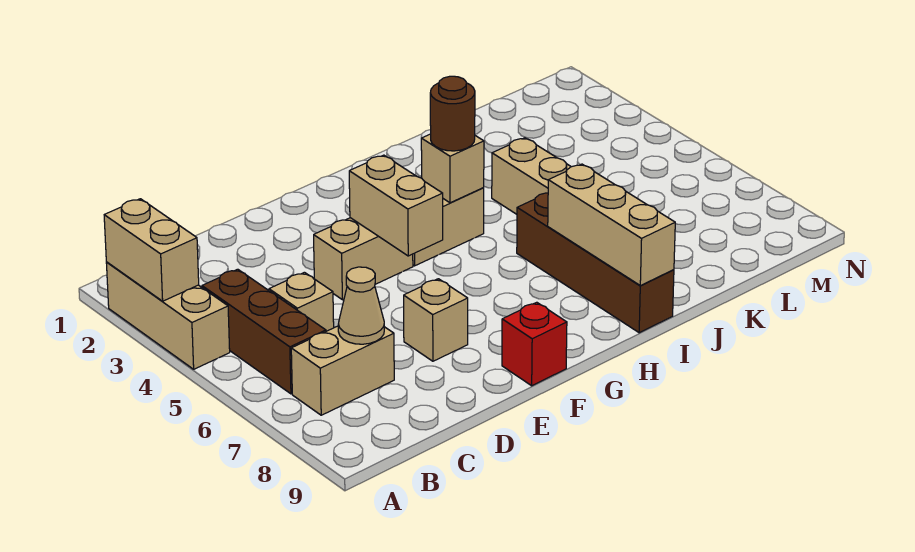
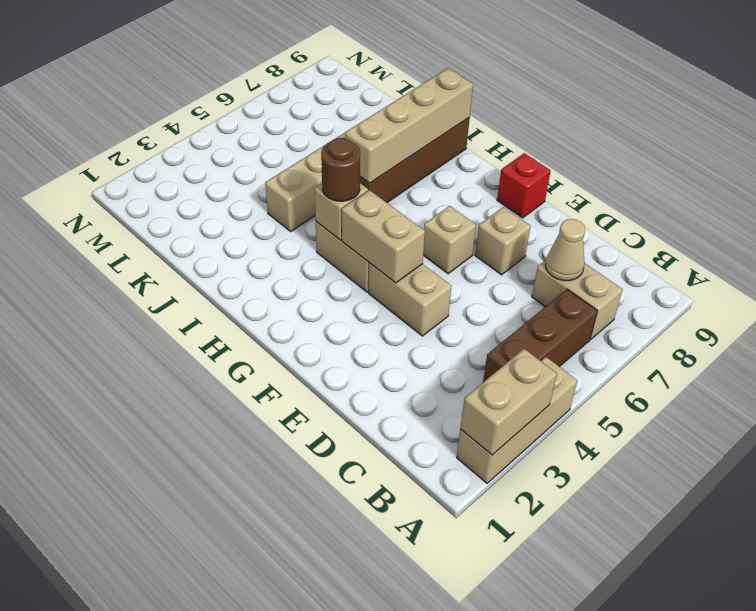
tan 1x1 brick [269,272,334,331] -> tan 1x1 brick moved to [423,206,476,274]
tan 1x2 brick [349,155,443,256] -> tan 1x2 brick turned to [342,190,425,283]
tan 1x3 brick [548,164,675,286] -> tan 1x4 brick [345,68,473,183]

